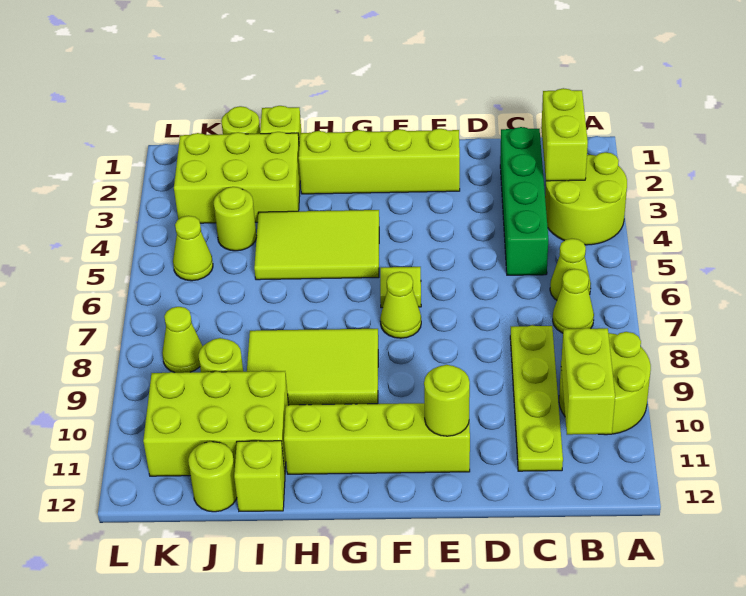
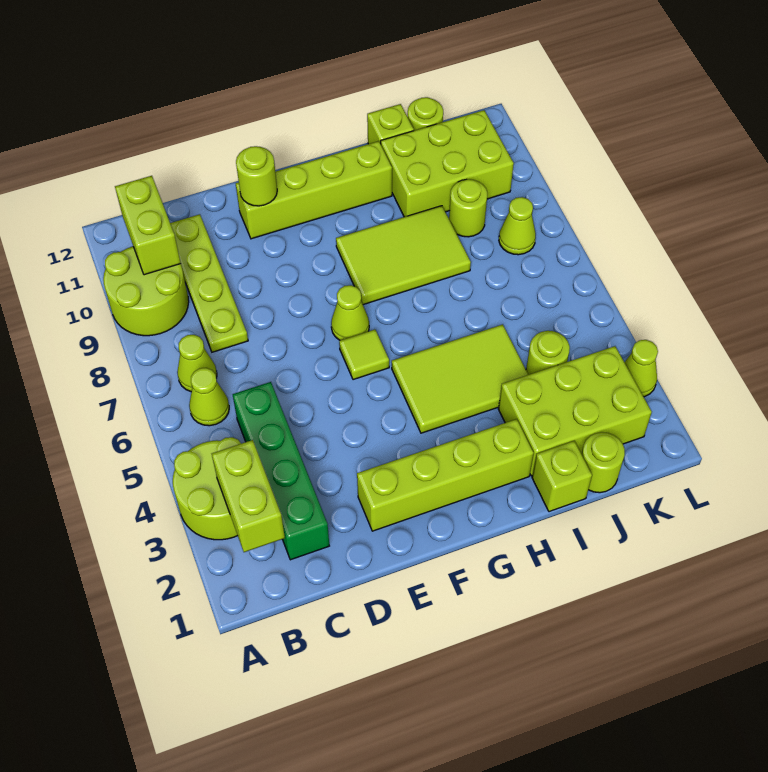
lime 1x1 cone [173,216,213,281] -> lime 1x1 cone moved to [624,340,658,397]

